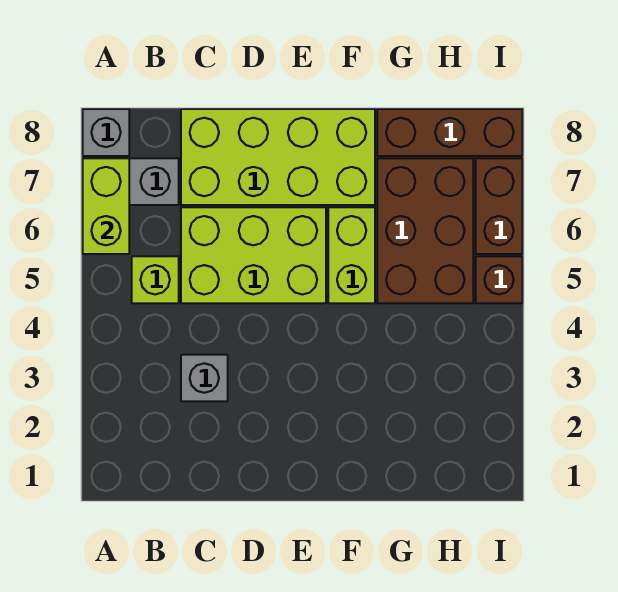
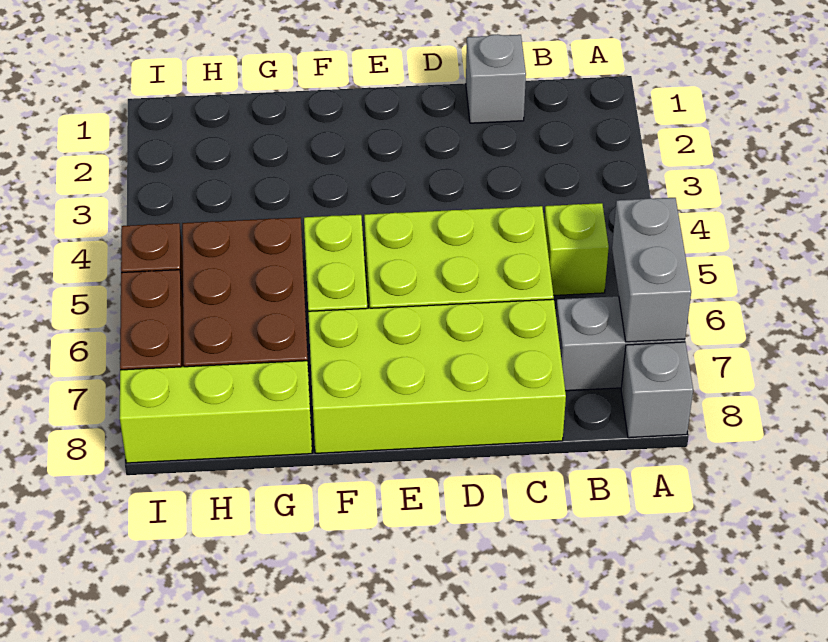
lime 1x2 brick [83,158,129,254] -> grey 1x2 brick [612,198,691,342]
grey 1x1 brick [181,355,228,401] -> grey 1x1 brick moved to [466,34,526,123]
brown 1x3 brick [377,109,522,156] -> lime 1x3 brick [120,361,312,463]

